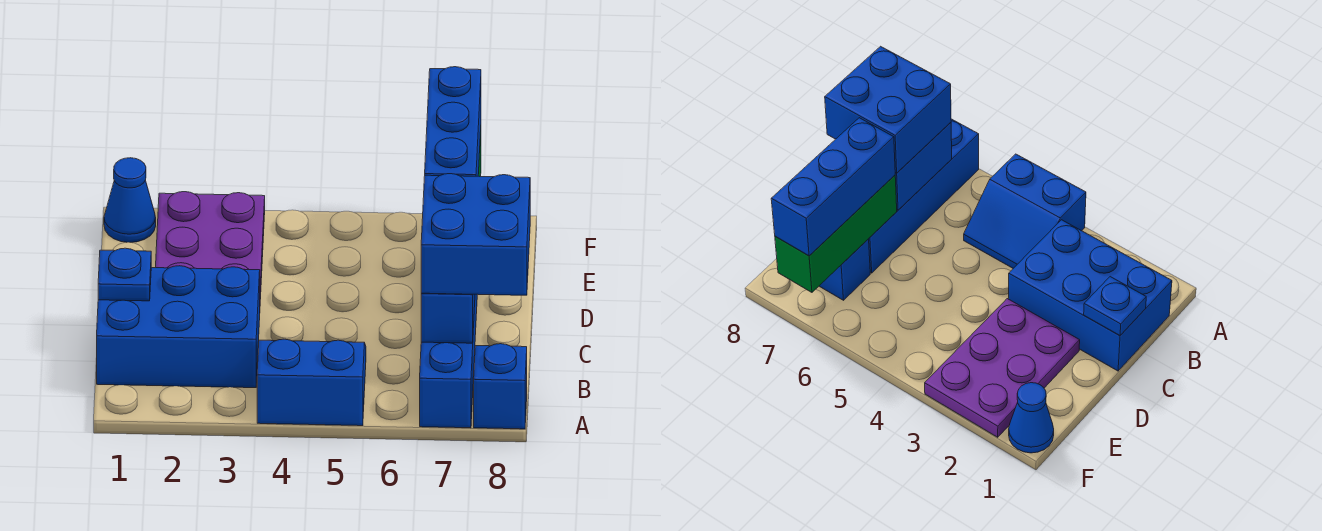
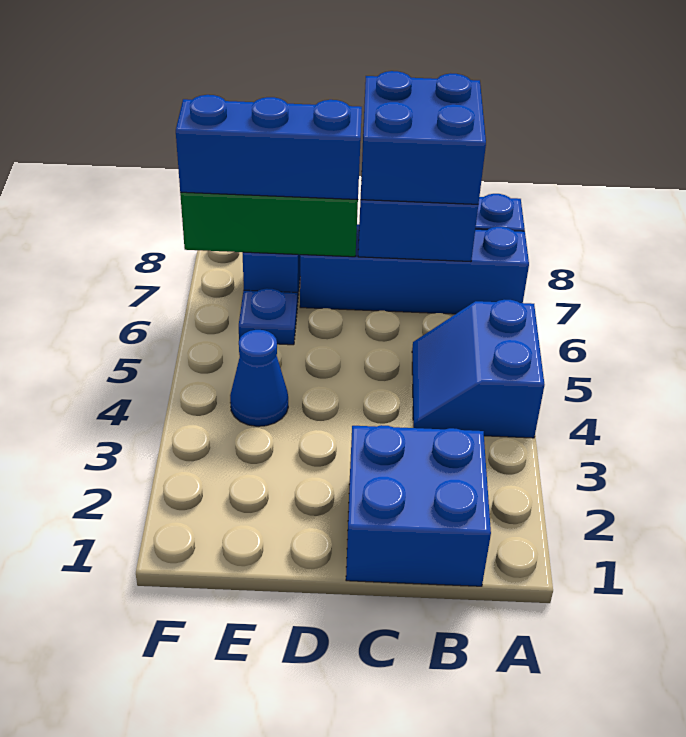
blue 2x3 brick [97,266,260,388] -> blue 2x2 brick [346,425,491,586]
blue 1x1 plate [98,248,151,301] -> blue 1x1 plate moved to [239,288,297,345]
purple 2x3 plate [156,192,265,299] -> none
blue 1x1 cone [104,158,156,242] -> blue 1x1 cone moved to [230,330,288,426]

